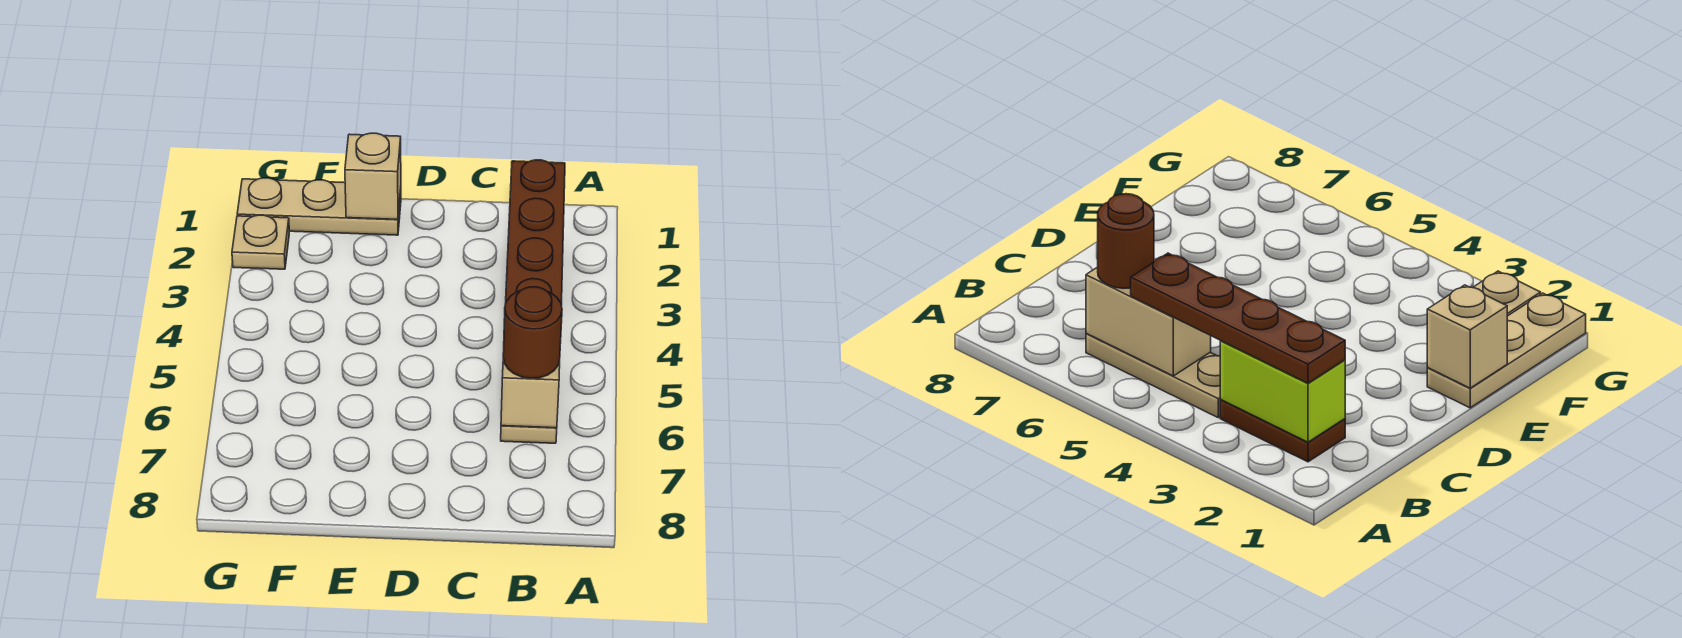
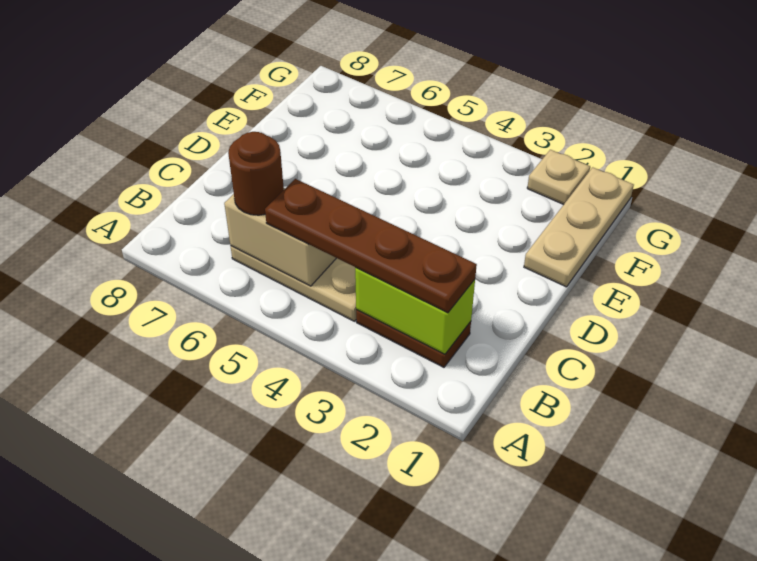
tan 1x1 brick [345,133,401,219] -> none

